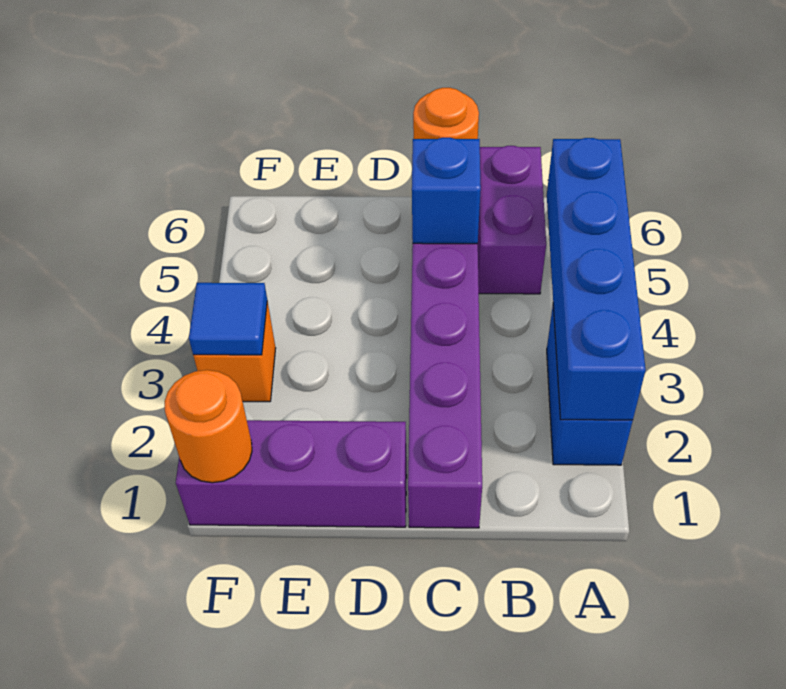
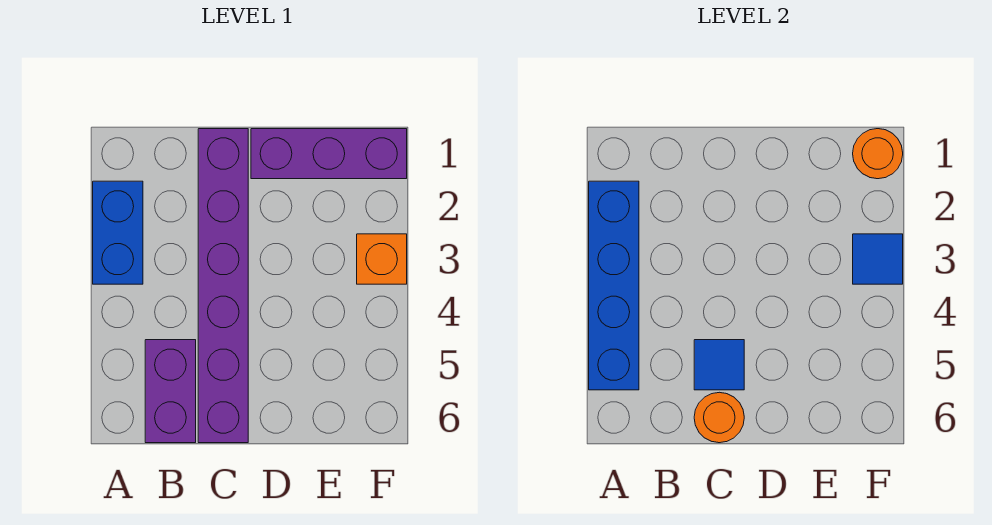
blue 1x1 brick [412,138,481,244] -> blue 1x1 tile [694,340,744,390]

